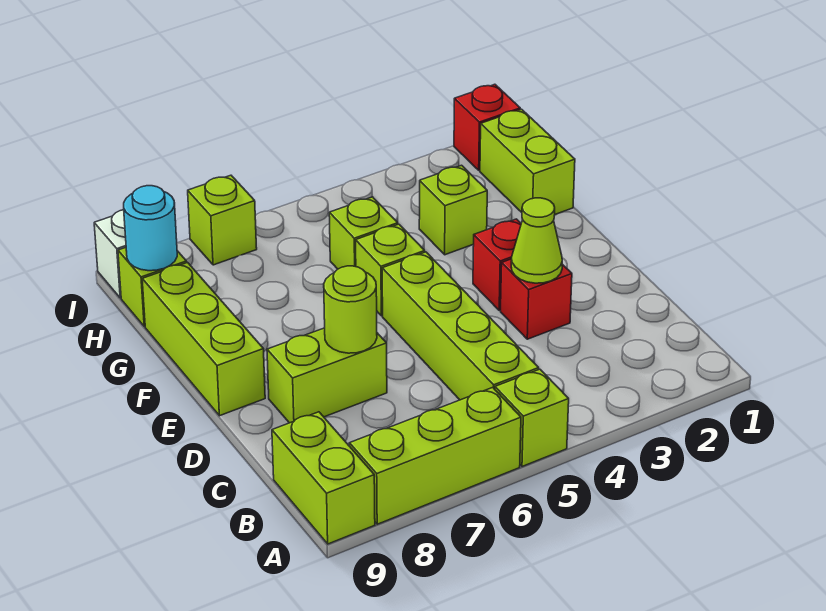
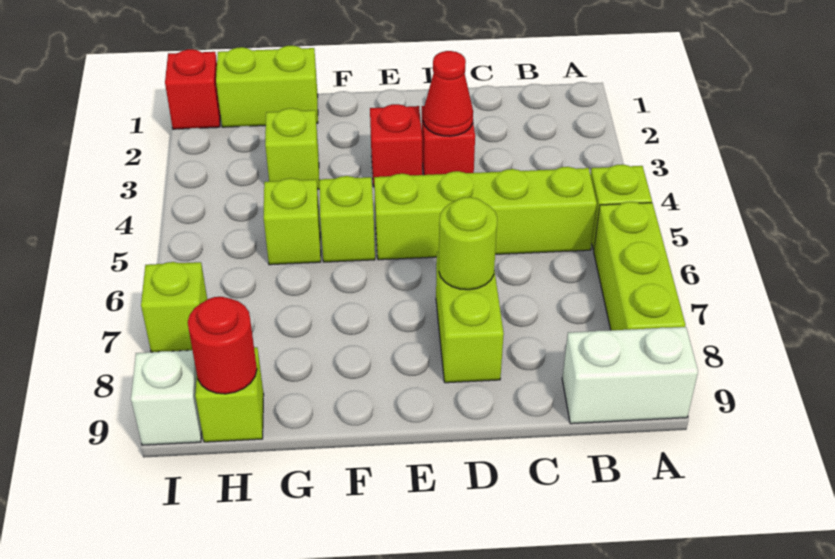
lime 1x2 brick [272,412,375,544] -> white 1x2 brick [562,327,698,424]
lime 1x1 cone [511,198,562,283] -> red 1x1 cone [423,51,473,136]
lime 1x3 brick [142,263,265,416] -> none
cyan 1x1 round brick [124,186,177,271] -> red 1x1 round brick [188,297,257,394]

